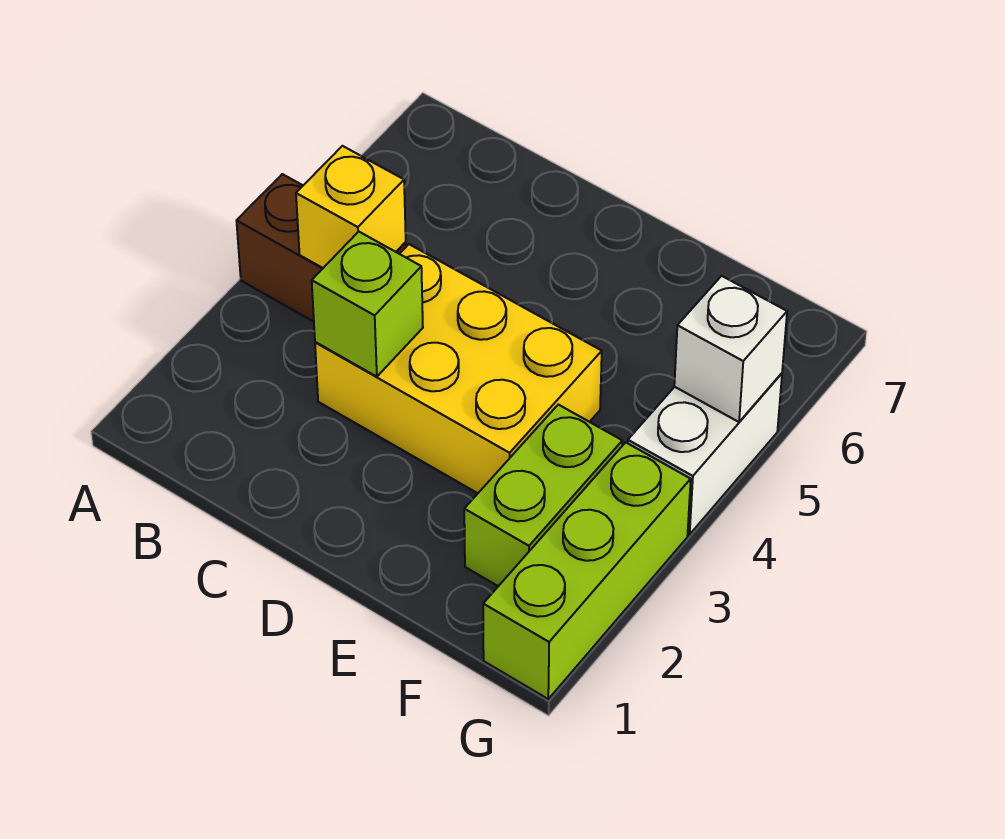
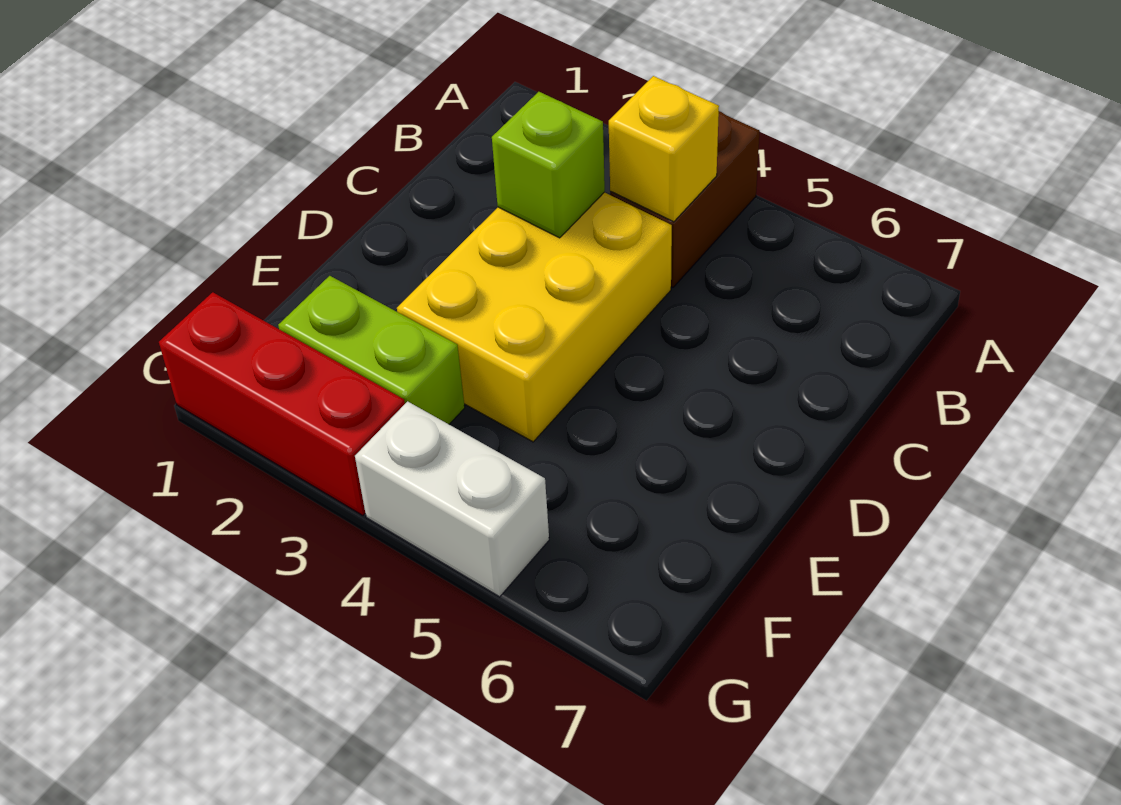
lime 1x3 brick [483,442,691,699] -> red 1x3 brick [159,292,405,515]
white 1x1 brick [674,276,787,422] -> none

